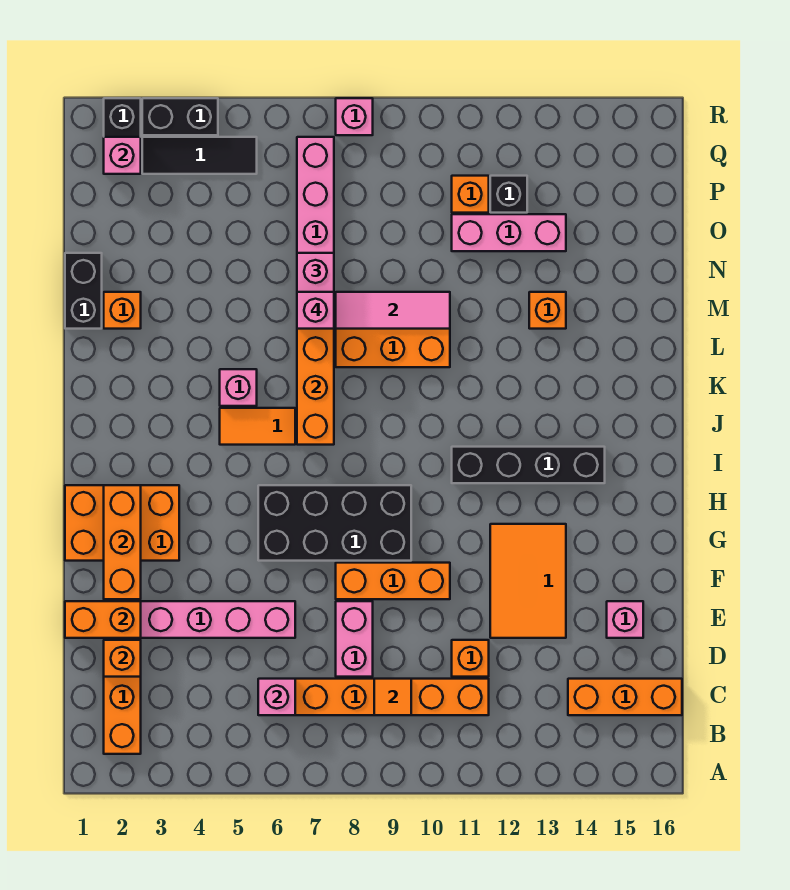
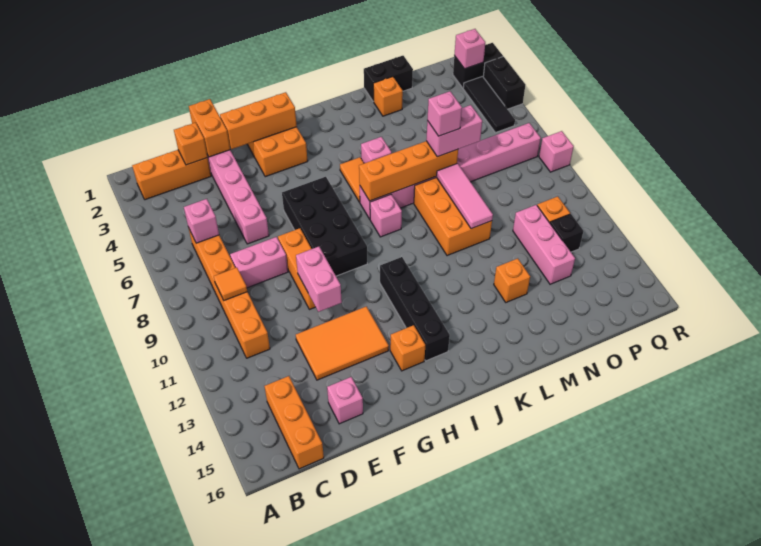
orange 1x1 brick [452,640,489,677] -> orange 1x1 brick moved to [390,325,425,371]
none -> pink 1x2 brick [296,247,342,312]
none -> pink 1x1 brick [370,195,402,237]

